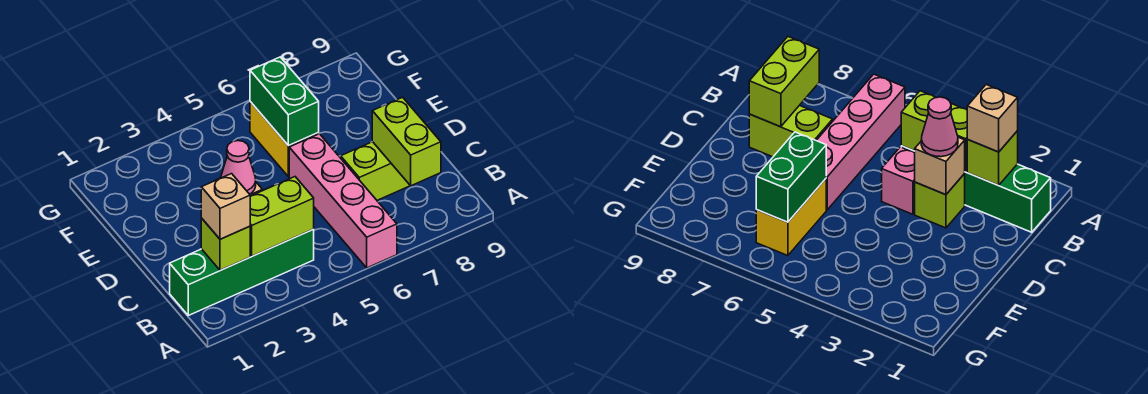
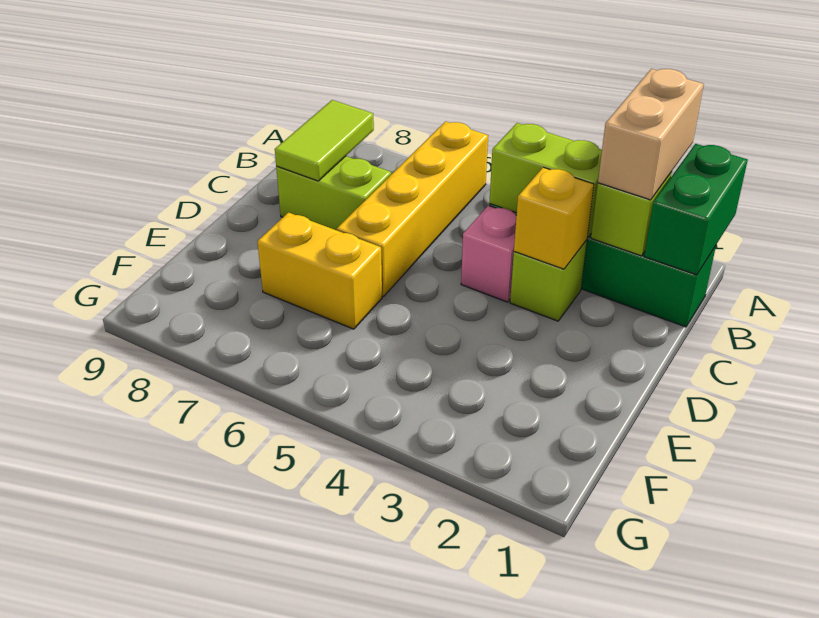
pink 1x4 brick [289,134,397,268] -> yellow 1x4 brick [337,121,488,297]
tan 1x1 brick [201,174,250,239] -> tan 1x2 brick [598,69,704,200]
lime 1x2 brick [372,97,441,186] -> lime 1x2 tile [275,100,374,181]
tan 1x1 brick [915,137,965,195] -> yellow 1x1 brick [514,167,594,269]
pink 1x1 cone [221,141,256,194] -> none
yellow 1x2 brick [250,102,319,177] -> yellow 1x2 brick turned to [257,213,382,329]
green 1x2 brick [250,57,319,146] -> green 1x2 brick moved to [644,144,748,275]

